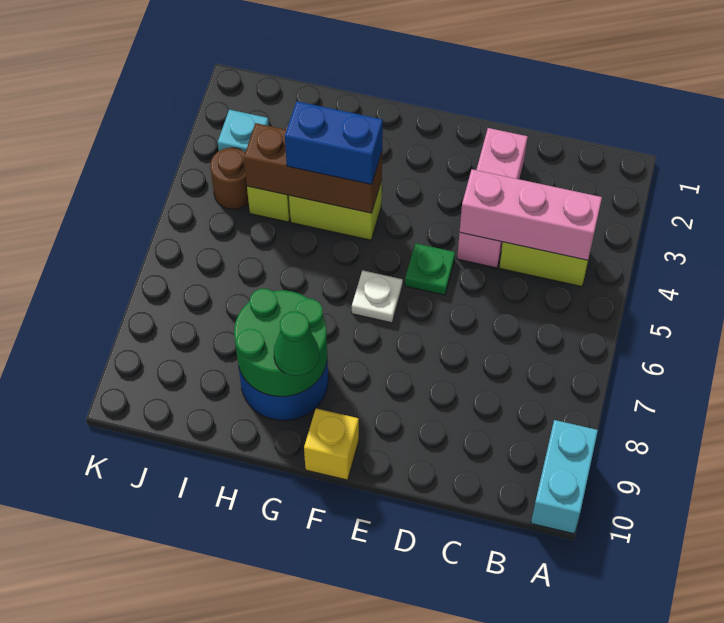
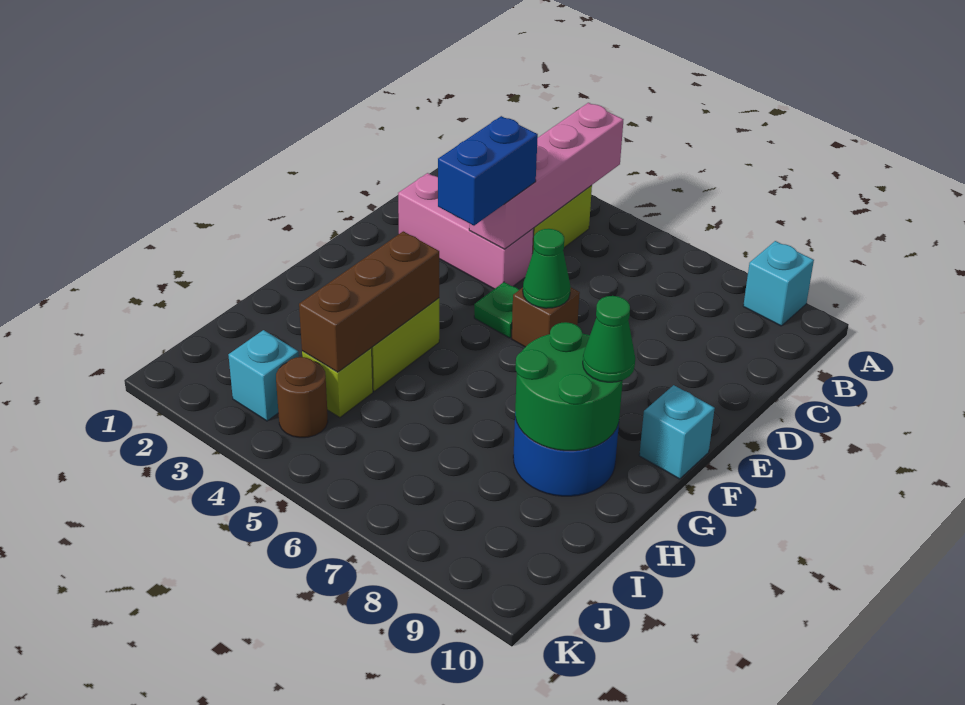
cyan 1x2 brick [531,420,598,534] -> cyan 1x1 brick [743,241,814,326]
pink 1x3 brick [460,169,602,260] -> pink 1x4 brick [469,103,623,249]
none -> brown 1x1 brick [512,287,580,347]
none -> green 1x1 cone [523,229,571,308]
white 1x1 plate [352,270,403,323] -> none
yellow 1x1 brick [304,408,359,480] -> cyan 1x1 brick [639,385,715,479]
blue 1x2 brick [285,101,383,185] -> blue 1x2 brick moved to [438,116,538,226]

